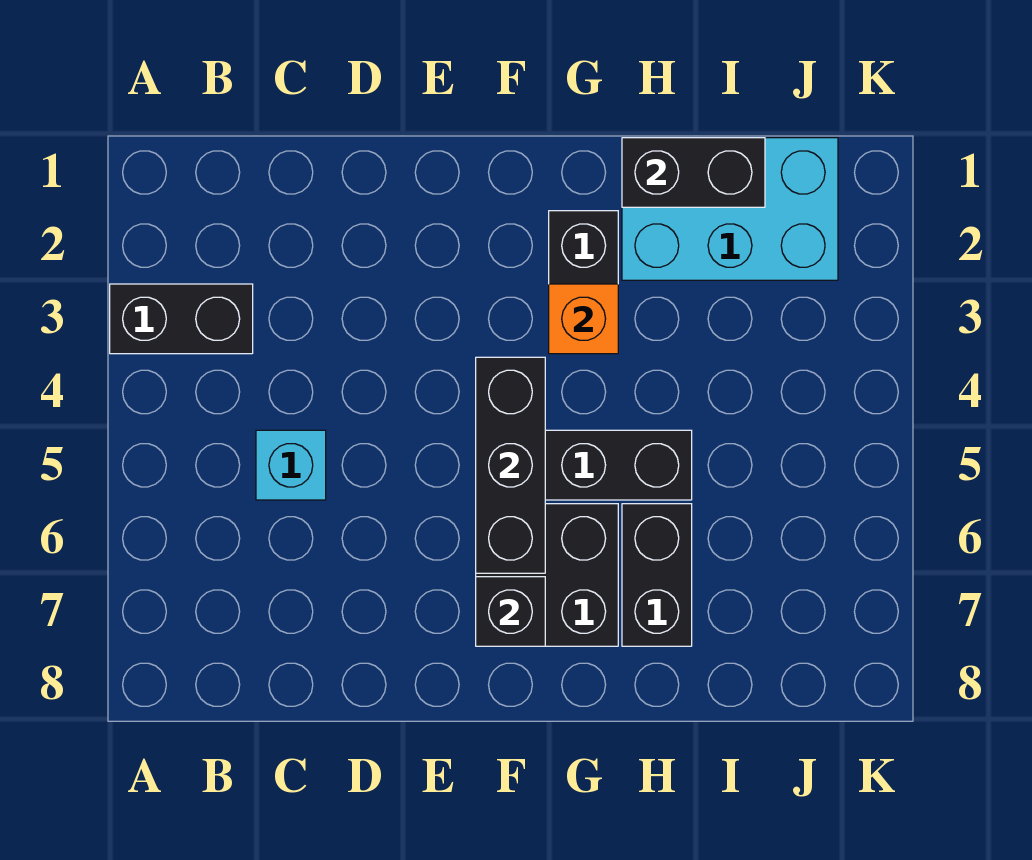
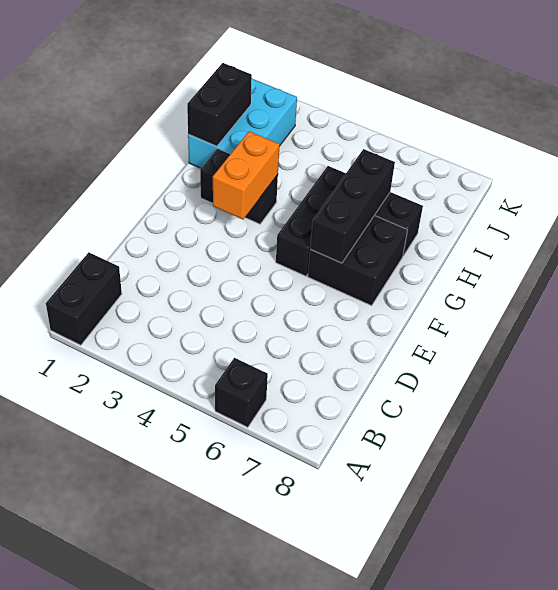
black 1x2 brick [110,284,253,354] -> black 1x2 brick moved to [46,252,122,345]
cyan 1x1 brick [256,430,326,500] -> none
black 1x3 brick [476,357,545,573] -> black 1x3 brick turned to [310,149,395,263]
black 1x1 brick [476,577,545,646] -> black 1x1 brick moved to [215,358,268,427]
orange 1x1 brick [549,284,618,354] -> orange 1x2 brick [213,131,280,219]

